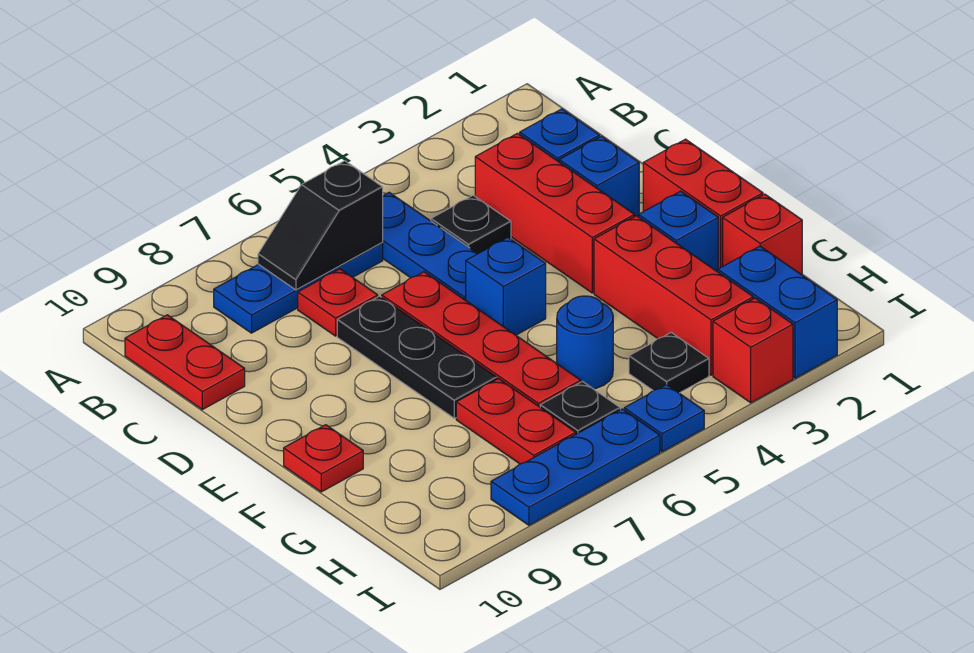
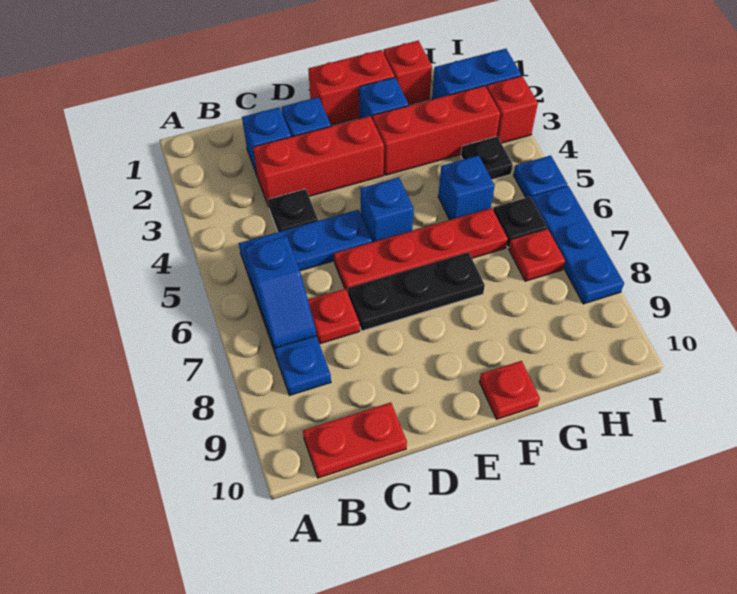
black 1x2 slope [258,161,383,290] -> blue 1x2 slope [245,236,316,348]
blue 1x1 round brick [557,296,613,389] -> blue 1x1 brick [438,155,495,220]
red 1x2 plate [456,379,576,464] -> red 1x1 plate [509,229,565,281]

